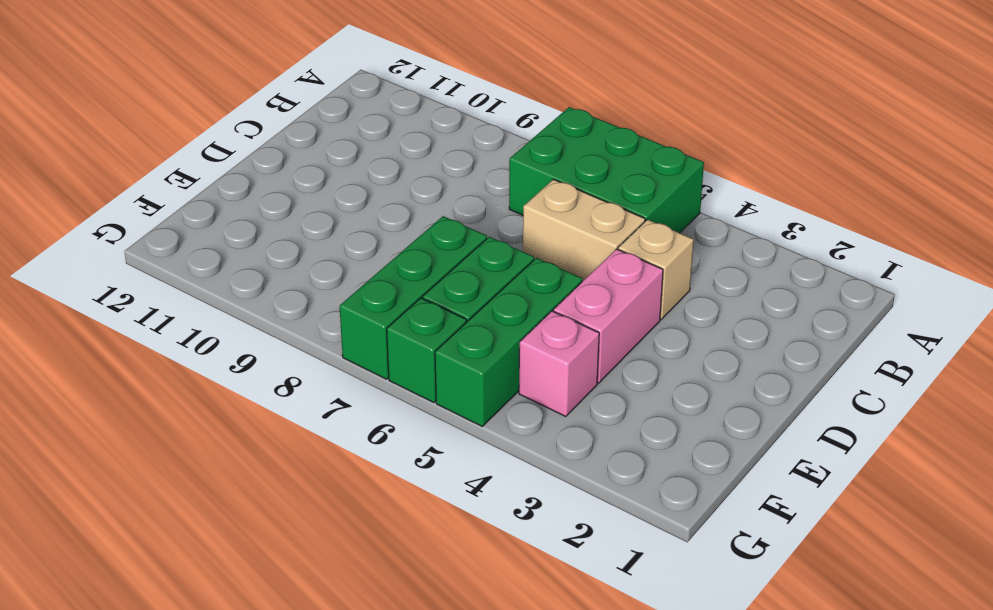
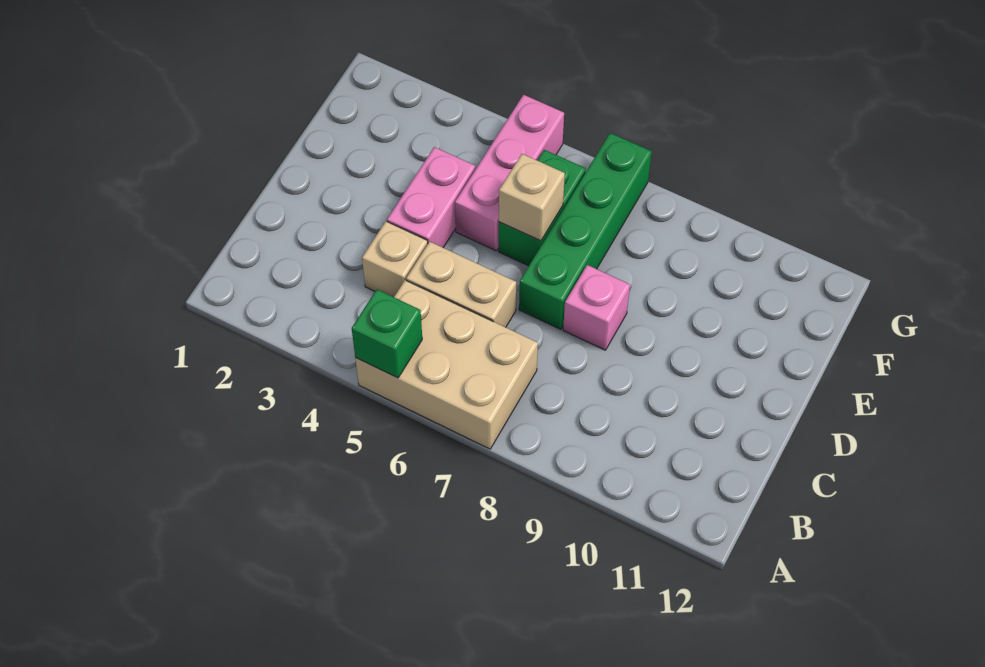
green 2x3 brick [509,107,704,233] -> tan 2x3 brick [355,280,538,449]
green 1x3 brick [435,258,582,426] -> pink 1x3 brick [455,95,564,251]
none -> tan 1x1 brick [499,154,565,241]
green 1x3 brick [340,216,487,379] -> green 1x4 brick [519,133,652,329]
pink 1x1 brick [519,311,599,417] -> pink 1x1 brick moved to [563,265,630,350]
green 1x1 brick [387,298,467,403] -> green 1x1 brick moved to [352,290,422,378]

